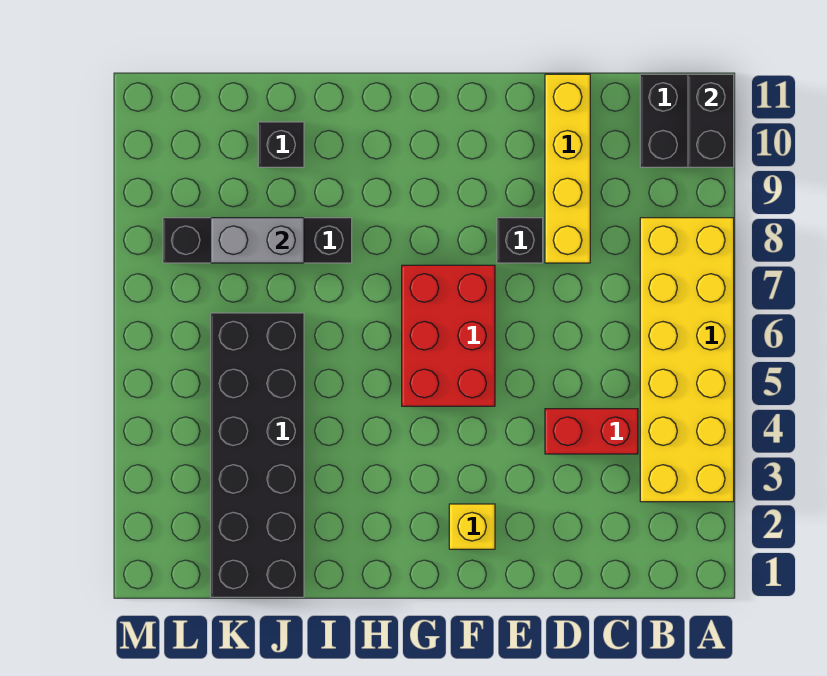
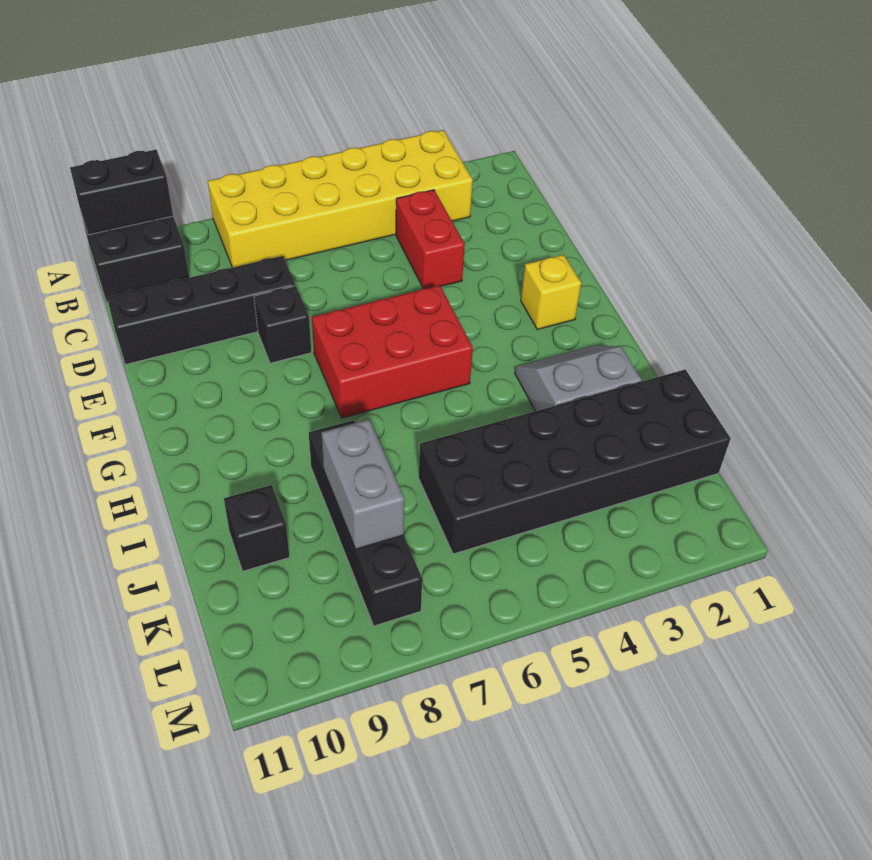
yellow 1x4 brick [545,74,590,263] -> black 1x4 brick [107,256,295,365]
none -> grey 2x2 slope [515,345,642,411]

